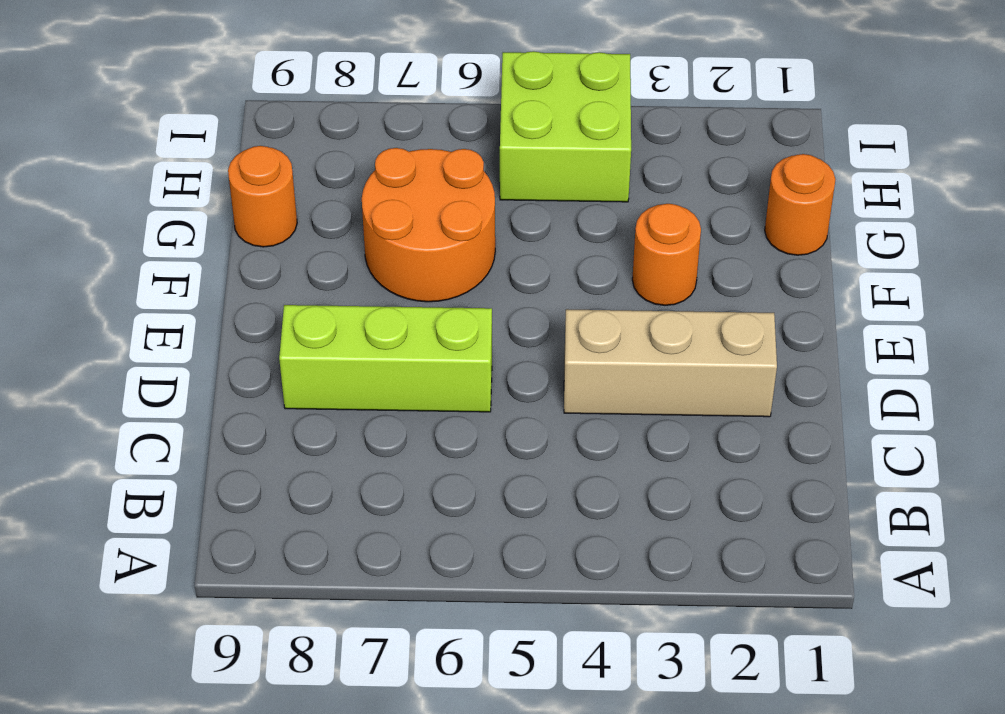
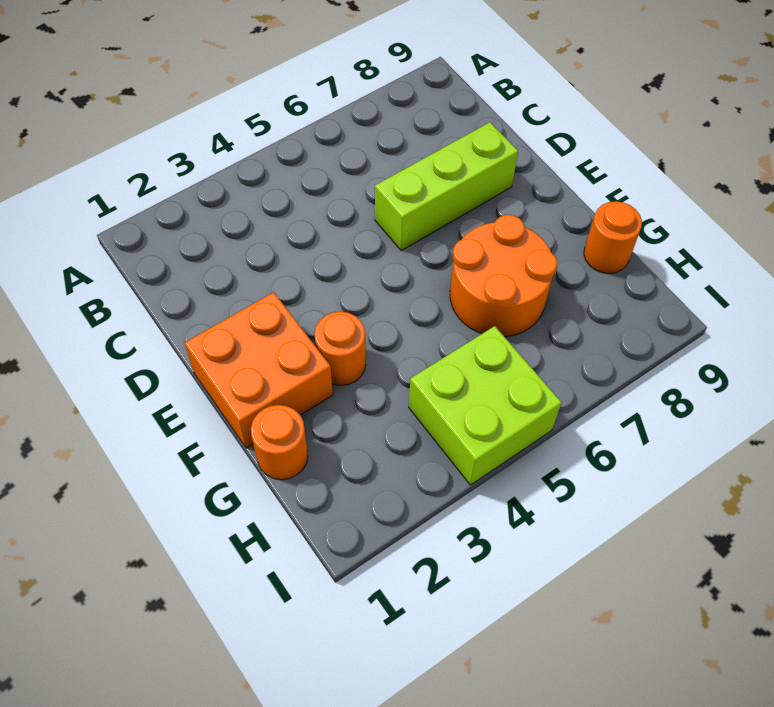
tan 1x3 brick [564,309,777,417] -> none
none -> orange 2x2 brick [185,292,333,448]

